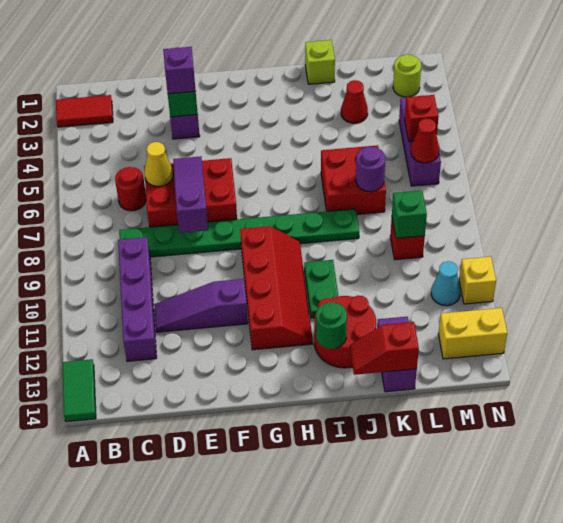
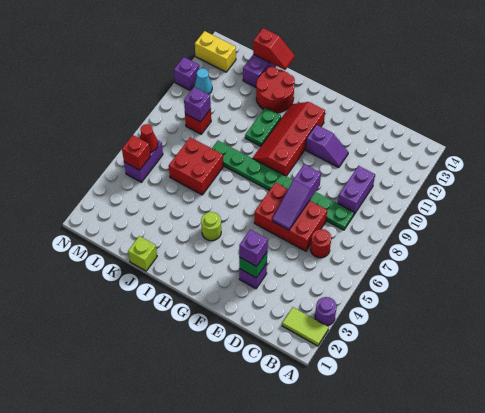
red 1x2 tile [56,95,113,127] -> lime 1x2 tile [282,307,329,346]
green 1x2 tile [62,359,96,422] -> none
purple 1x4 brick [118,237,157,361] -> purple 1x2 brick [338,166,375,215]
yellow 1x1 cone [144,142,173,186] -> none
purple 1x3 slope [154,279,248,332] -> purple 1x2 slope [306,125,348,168]
green 1x1 round brick [316,302,347,349] -> none
red 1x1 cone [341,80,368,123] -> none
purple 1x1 round brick [356,147,385,192] -> purple 1x1 round brick moved to [315,297,337,326]
green 1x1 brick [392,190,427,238] -> purple 1x1 brick [184,87,211,122]
lime 1x1 round brick [393,54,421,97] -> lime 1x1 round brick moved to [201,212,221,241]
purple 1x3 brick [399,98,441,186] -> purple 1x2 brick [124,140,163,182]
yellow 1x1 brick [459,257,496,304] -> purple 1x1 brick [174,57,199,90]

